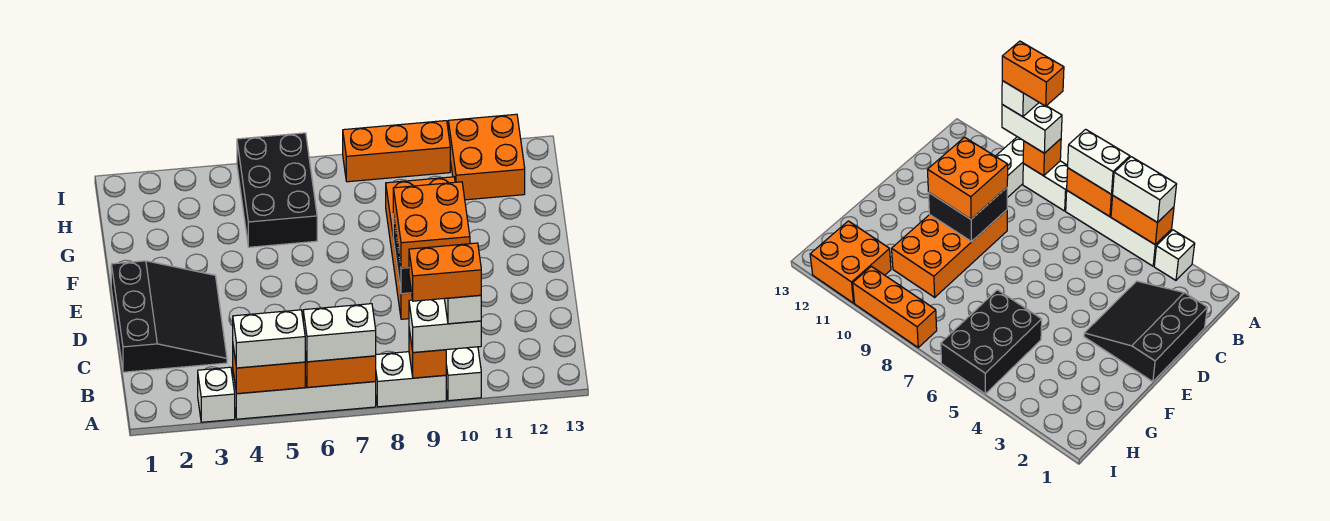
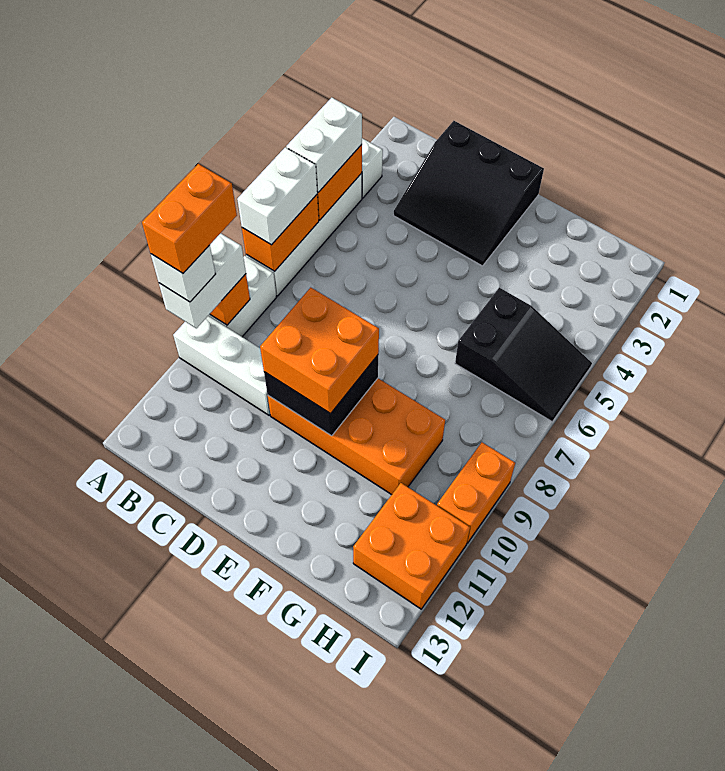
black 2x3 brick [237,133,317,247] -> black 2x3 slope [455,288,592,422]
orange 1x3 brick [343,121,450,182] -> orange 1x2 brick [437,442,515,543]

